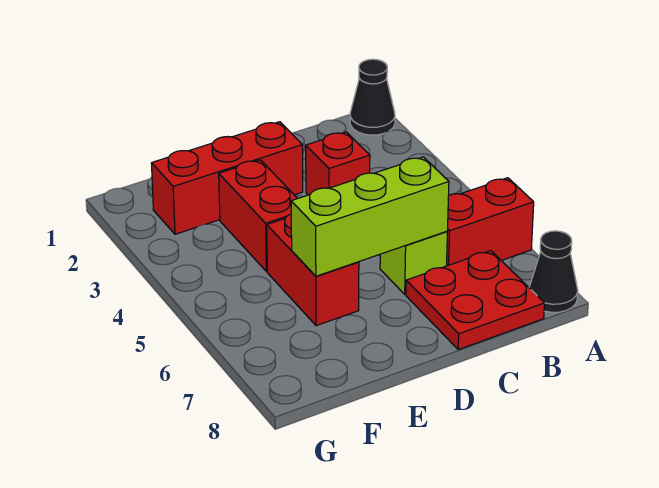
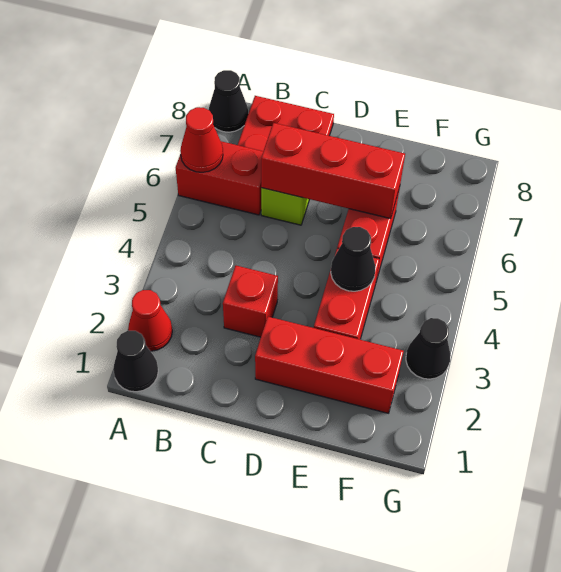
none -> red 1x1 cone [128,290,172,351]
none -> red 1x1 cone [180,107,223,172]
lime 1x3 brick [291,157,449,276] -> red 1x3 brick [261,123,405,219]
none -> black 1x1 cone [331,227,376,291]
none -> black 1x1 cone [406,318,451,379]

